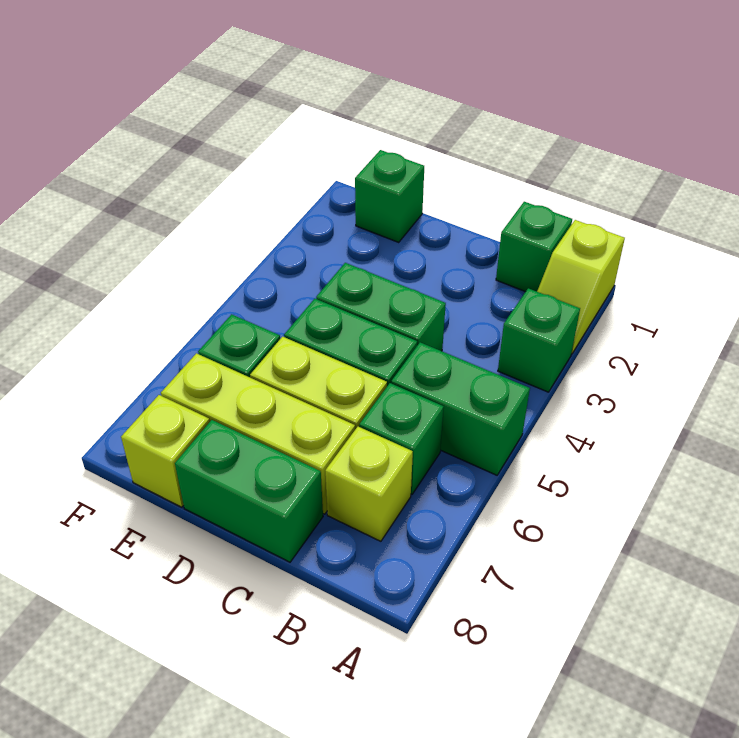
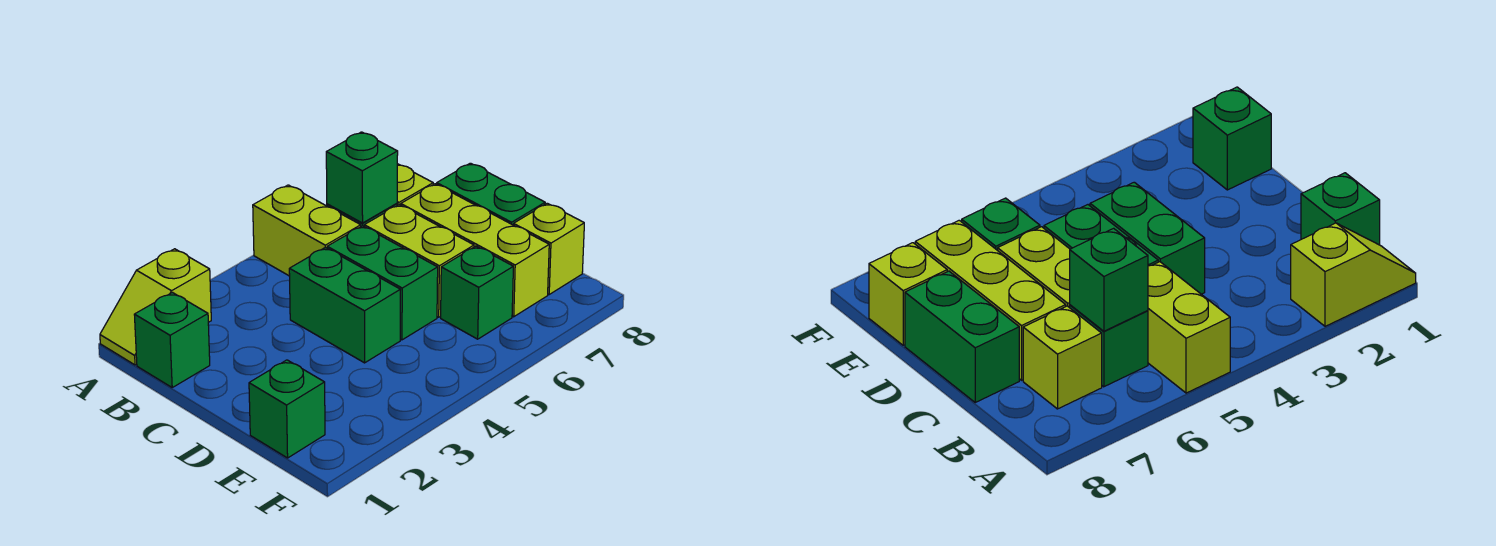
lime 1x2 slope [537,220,625,354] -> lime 1x2 slope turned to [100,249,211,365]
green 1x1 brick [498,288,580,392] -> green 1x1 brick moved to [326,132,398,223]
green 1x2 brick [391,342,530,475] -> lime 1x2 brick [253,185,361,276]

